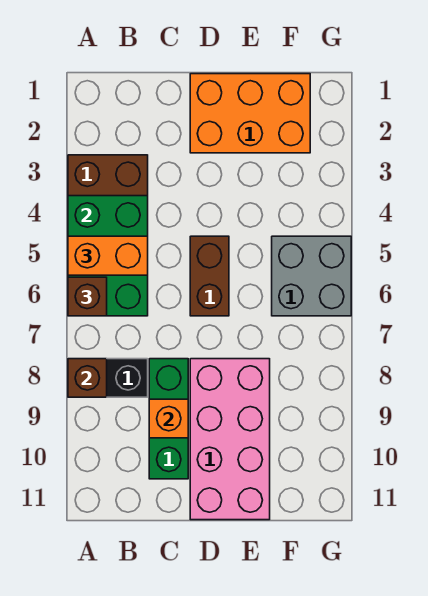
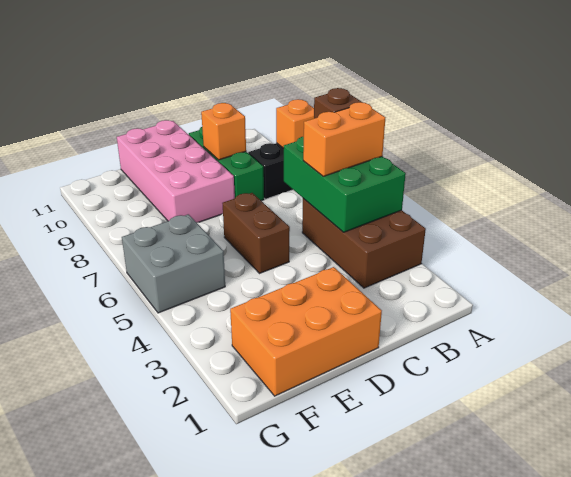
brown 1x1 brick [68,359,107,397] -> orange 1x1 brick [276,99,314,148]

